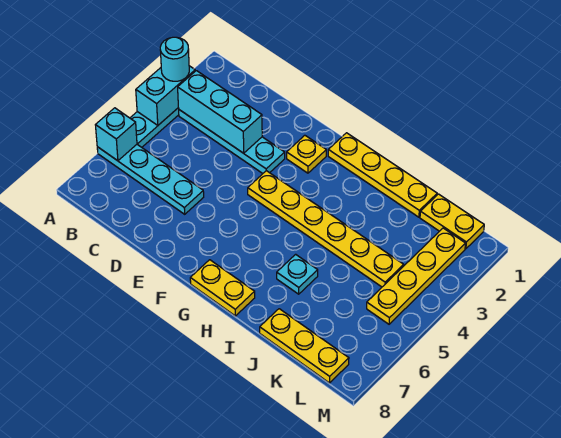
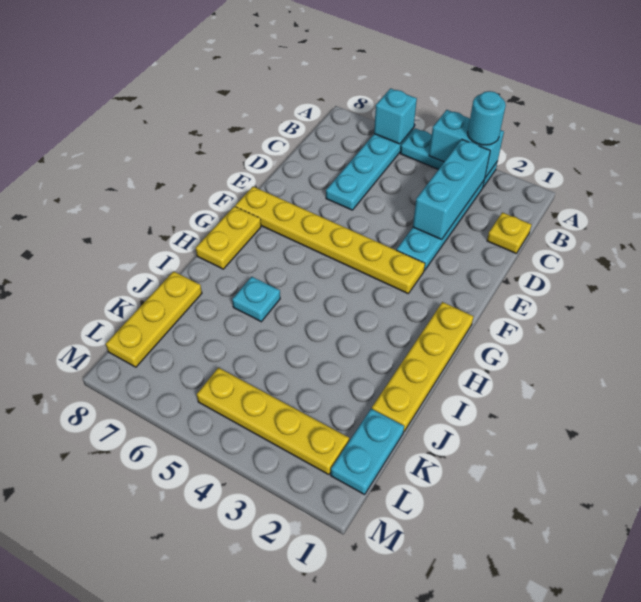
yellow 1x1 plate [287,135,326,173] -> yellow 1x1 plate moved to [487,212,531,253]
yellow 1x6 plate [248,171,404,287] -> yellow 1x6 plate turned to [235,187,425,293]
yellow 1x2 plate [420,194,484,249] -> cyan 1x2 plate [331,409,404,495]

